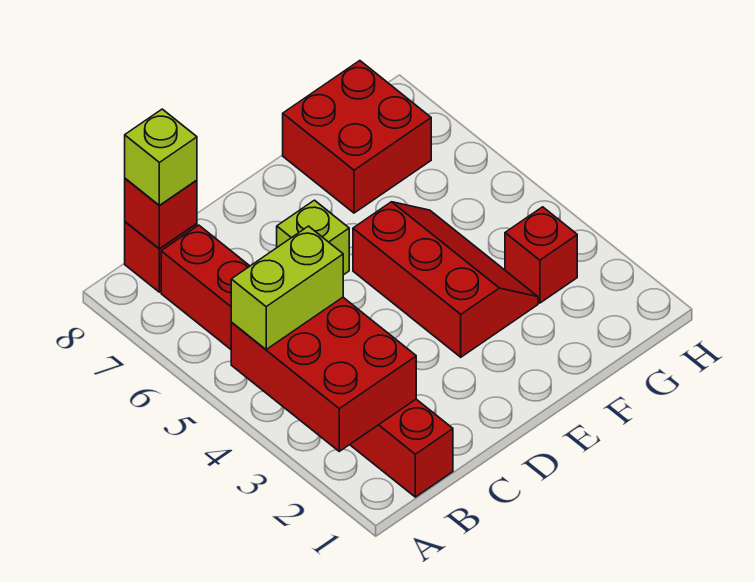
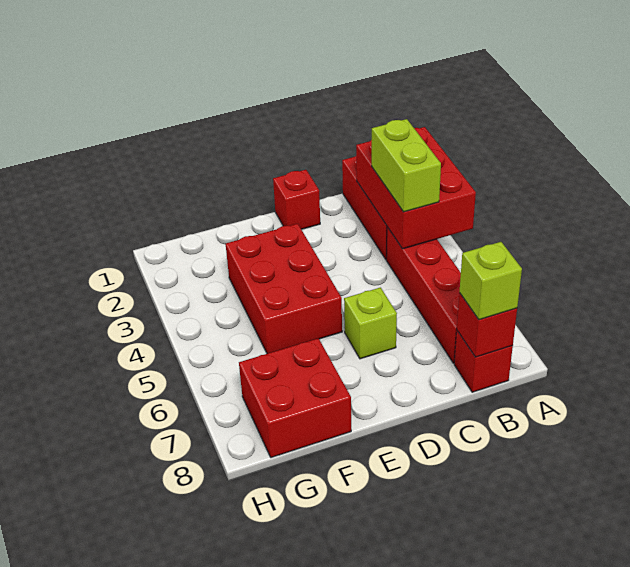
lime 1x2 brick [231,226,343,349] -> lime 1x2 brick turned to [372,119,441,212]
red 2x3 slope [353,202,538,357] -> red 2x3 brick [226,224,342,354]
red 1x1 brick [505,207,577,303] -> red 1x1 brick moved to [273,170,320,229]

